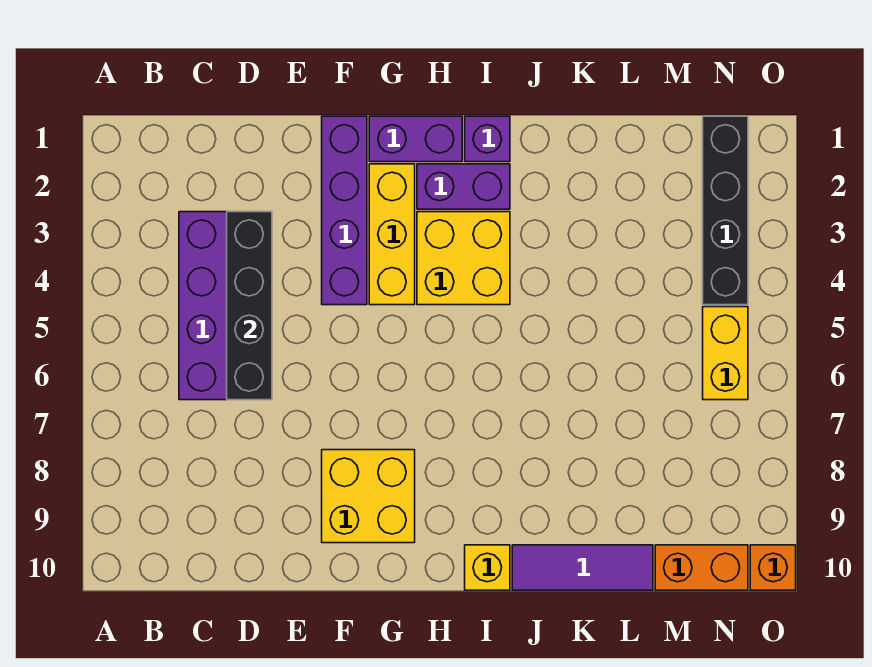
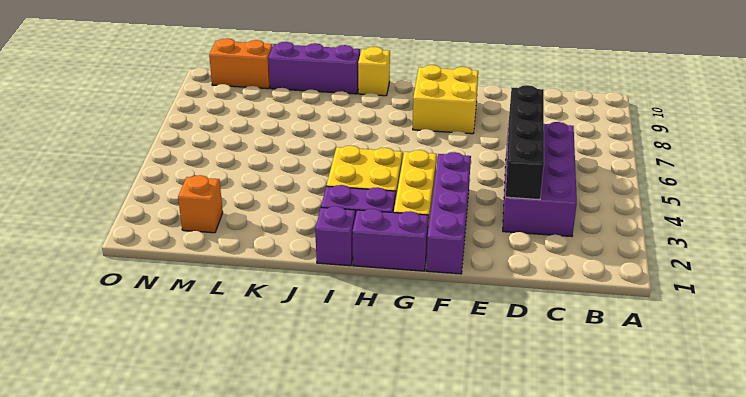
purple 1x3 tile [512,545,653,590] -> purple 1x3 brick [268,42,360,94]
black 1x4 brick [703,116,748,305] -> none
yellow 1x2 brick [703,307,748,400] -> none
orange 1x1 brick [750,545,796,590] -> orange 1x1 brick moved to [178,175,223,233]

